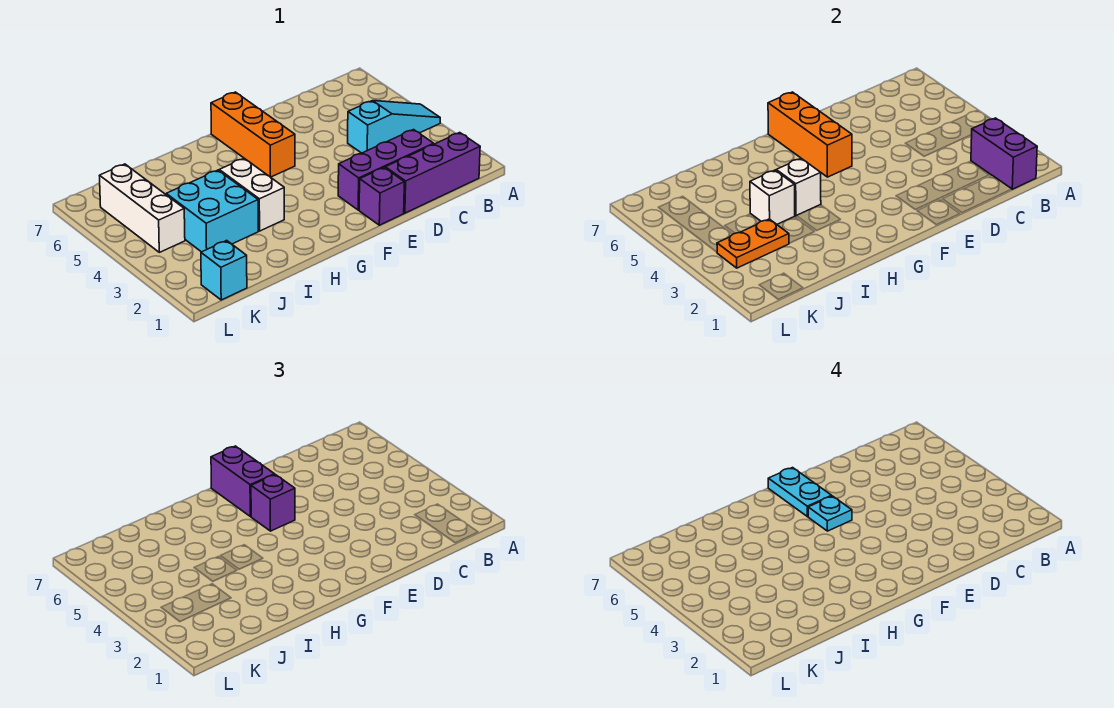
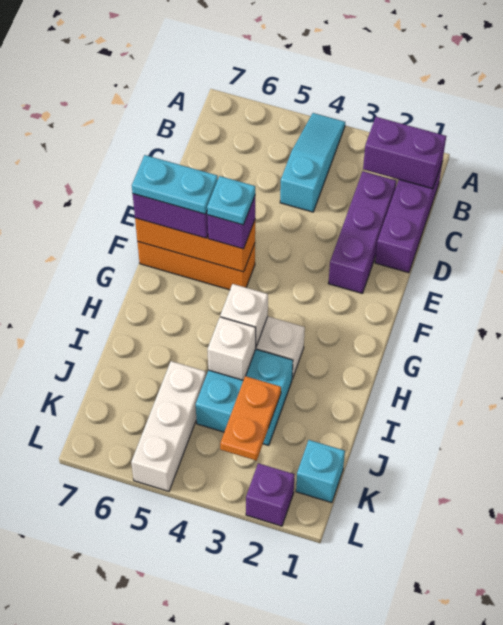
purple 1x1 brick [359,168,404,225] -> purple 1x1 brick moved to [246,463,295,526]
white 1x3 brick [99,164,185,252] -> white 1x3 brick turned to [131,361,206,491]

